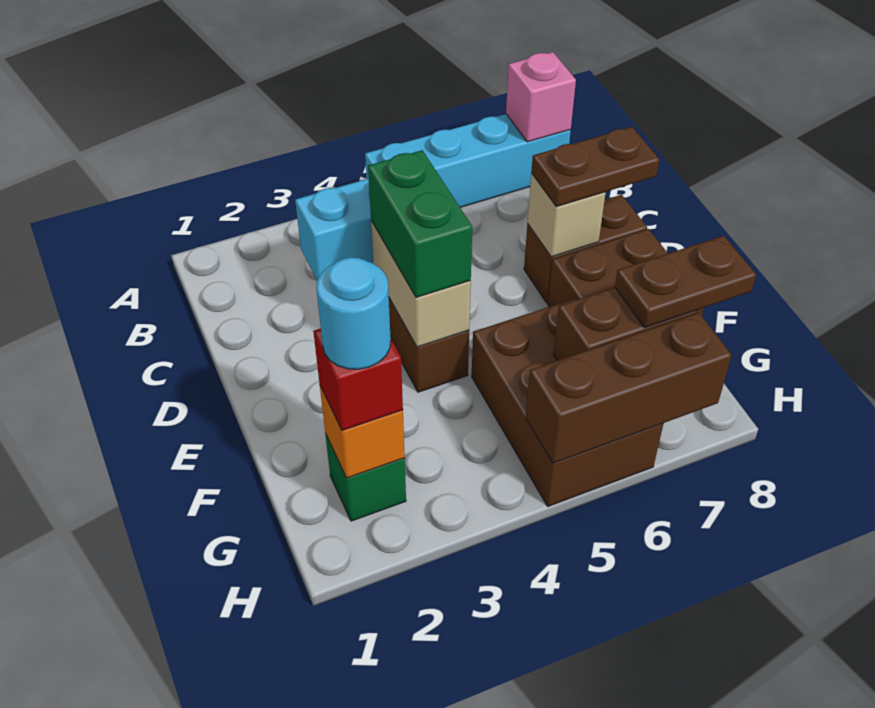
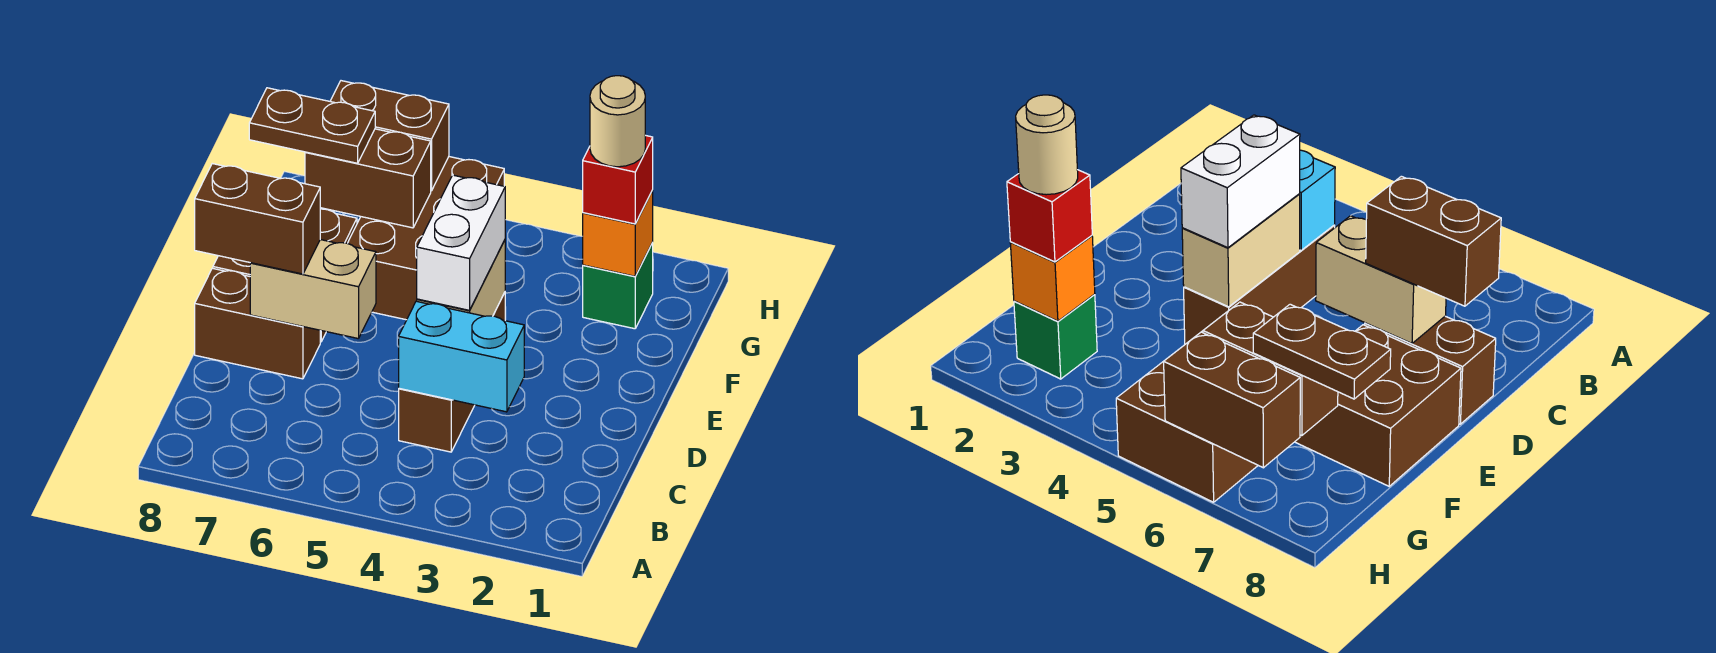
cyan 1x4 brick [365,114,571,207] -> none
pink 1x1 brick [506,52,576,142] -> none
green 1x2 brick [368,150,472,297] -> white 1x2 brick [417,175,505,310]
tan 1x1 brick [528,173,606,257] -> tan 1x2 brick [250,240,376,339]
brown 1x2 plate [531,127,659,207] -> brown 1x2 brick [195,164,320,274]
cyan 1x1 round brick [316,257,391,369] -> tan 1x1 round brick [590,76,645,167]
brown 1x3 brick [526,313,732,463] -> brown 1x2 brick [330,81,449,191]

